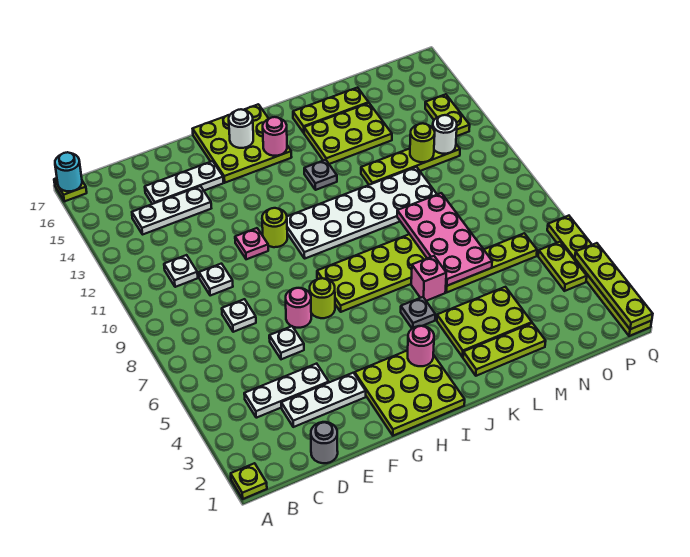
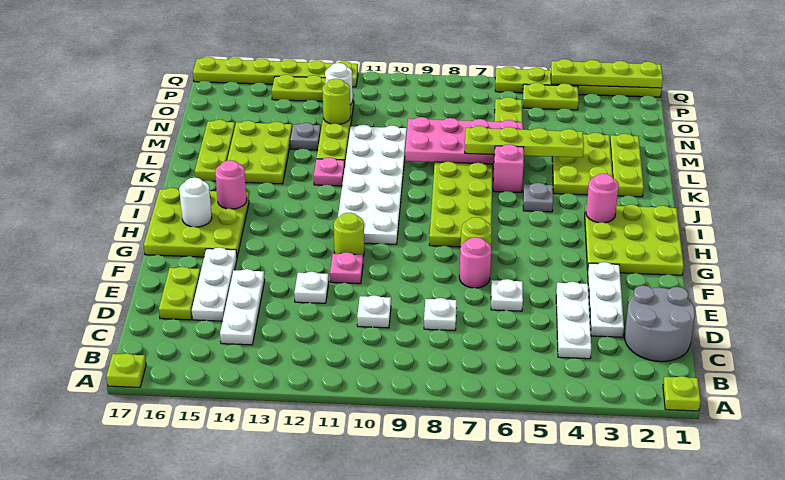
cyan 1x1 round brick [55,152,82,191] -> none
white 1x1 plate [164,255,198,287] -> white 1x1 plate moved to [294,272,329,303]
grey 1x1 round brick [311,422,338,463] -> grey 2x2 round brick [625,285,695,362]
none -> lime 1x2 plate [159,267,200,320]
grey 1x1 plate [304,160,337,190] -> grey 1x1 plate moved to [290,123,321,150]
none -> pink 1x1 plate [314,157,345,186]
none -> lime 1x4 plate [465,126,584,158]
none -> lime 1x6 plate [193,57,358,87]

